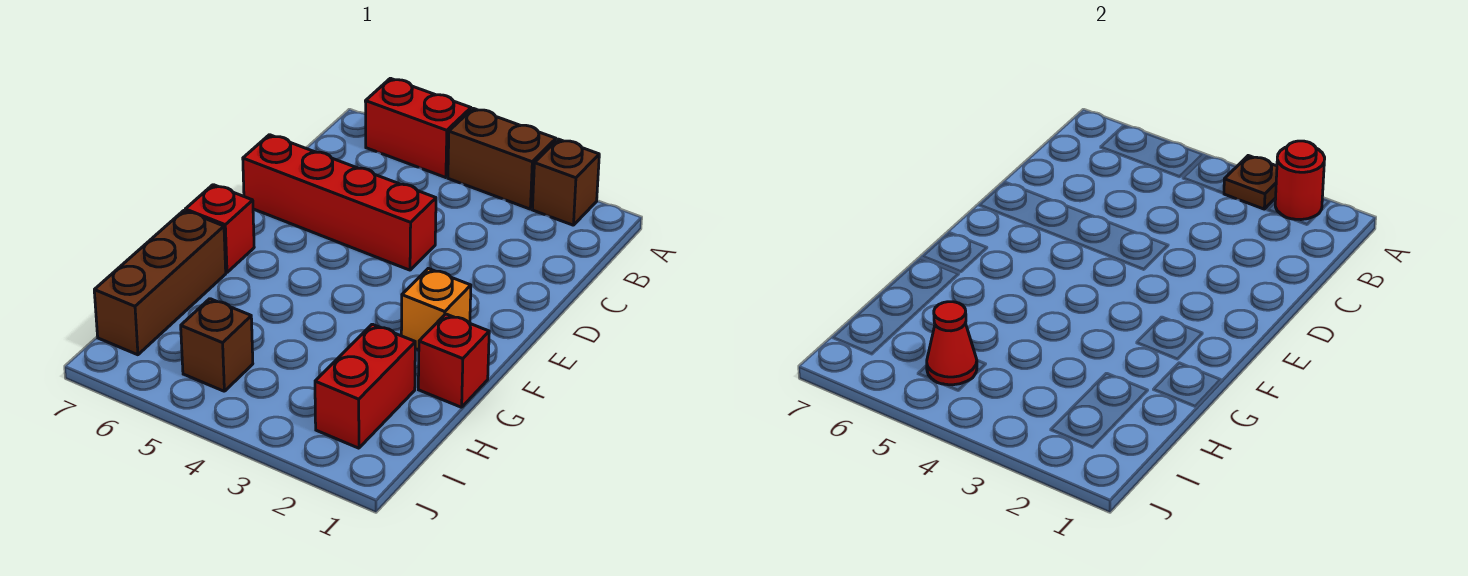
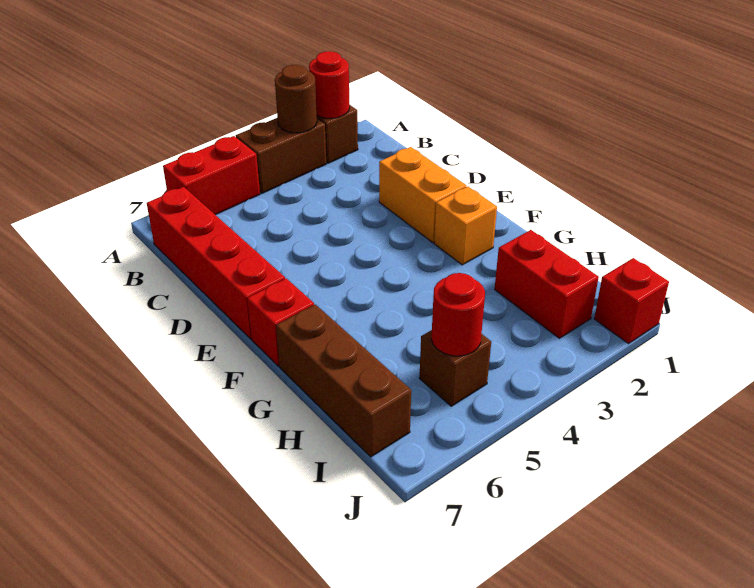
brown 1x1 plate [1224,156,1277,209] -> brown 1x1 round brick [275,65,317,133]
none -> orange 1x2 brick [379,147,466,242]
red 1x4 brick [243,135,436,270] -> red 1x4 brick turned to [147,187,285,339]
red 1x1 brick [418,314,489,407] -> red 1x1 brick moved to [594,258,669,344]
red 1x1 cone [927,302,977,385] -> red 1x1 round brick [431,273,485,356]

